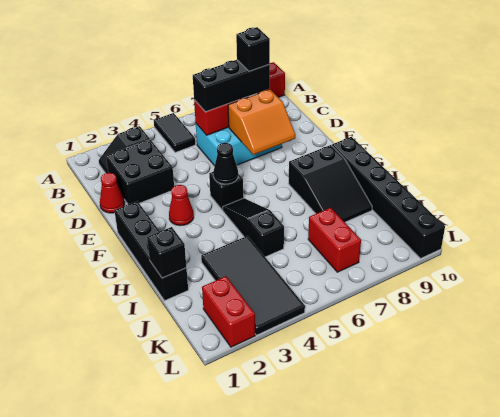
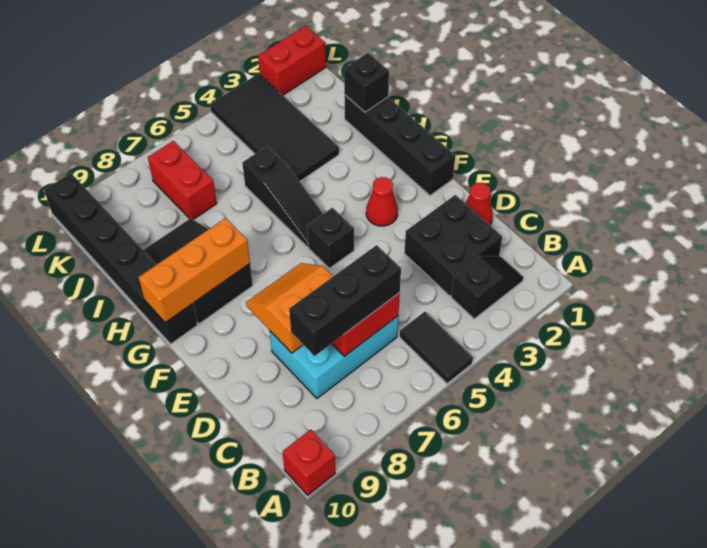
black 1x1 brick [236,27,270,71] -> none
black 1x1 cone [213,143,238,184] -> none
none -> orange 1x3 brick [139,218,250,323]
red 1x2 brick [202,276,255,347] -> red 1x2 brick turned to [258,26,326,95]

